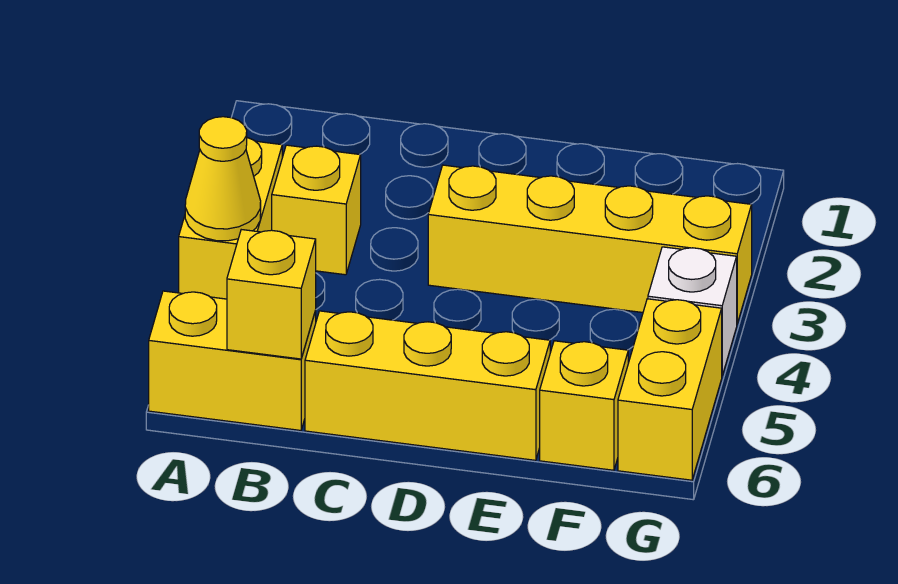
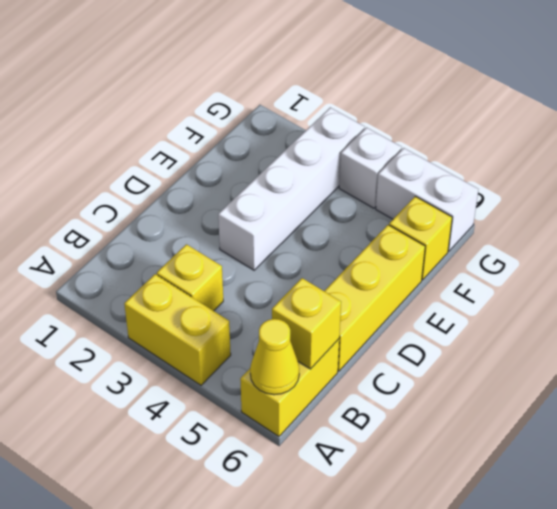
yellow 1x1 cone [185,117,261,241] -> yellow 1x1 cone moved to [250,319,299,395]
yellow 1x4 brick [428,165,752,323] -> white 1x4 brick [218,108,365,270]
yellow 1x2 brick [618,299,722,480] -> white 1x2 brick [376,148,478,251]

